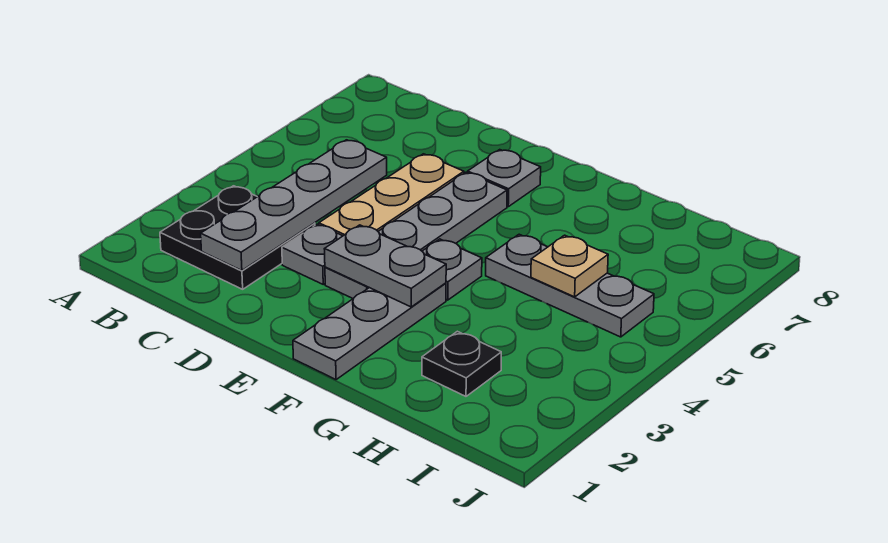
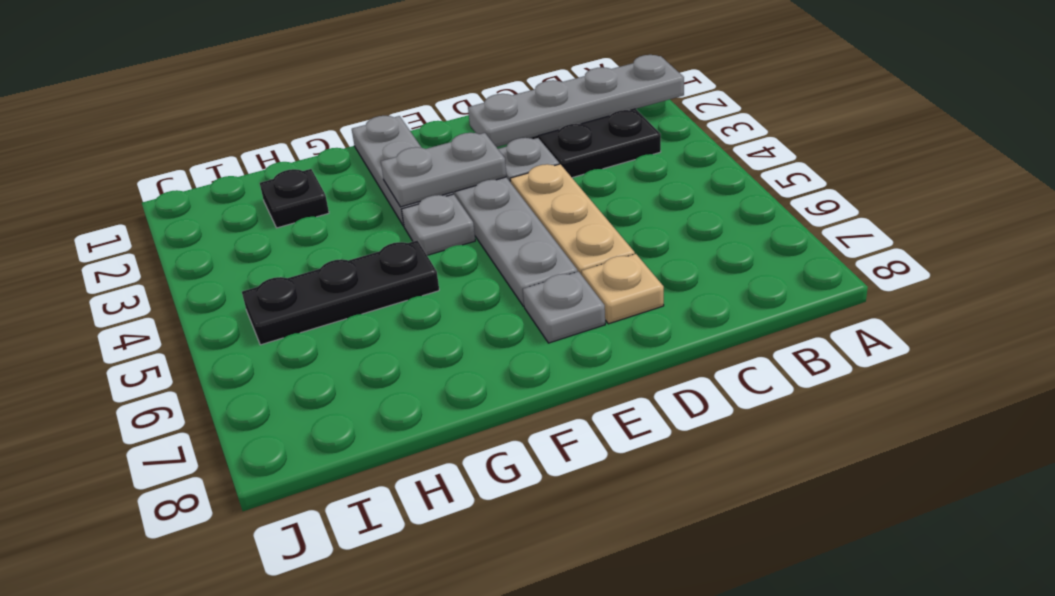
grey 1x4 plate [201,140,387,271] -> grey 1x4 plate turned to [468,55,684,147]
grey 1x3 plate [486,234,654,337] -> black 1x3 plate [242,240,439,345]
tan 1x1 plate [531,235,608,297] -> tan 1x1 plate moved to [582,254,664,324]

